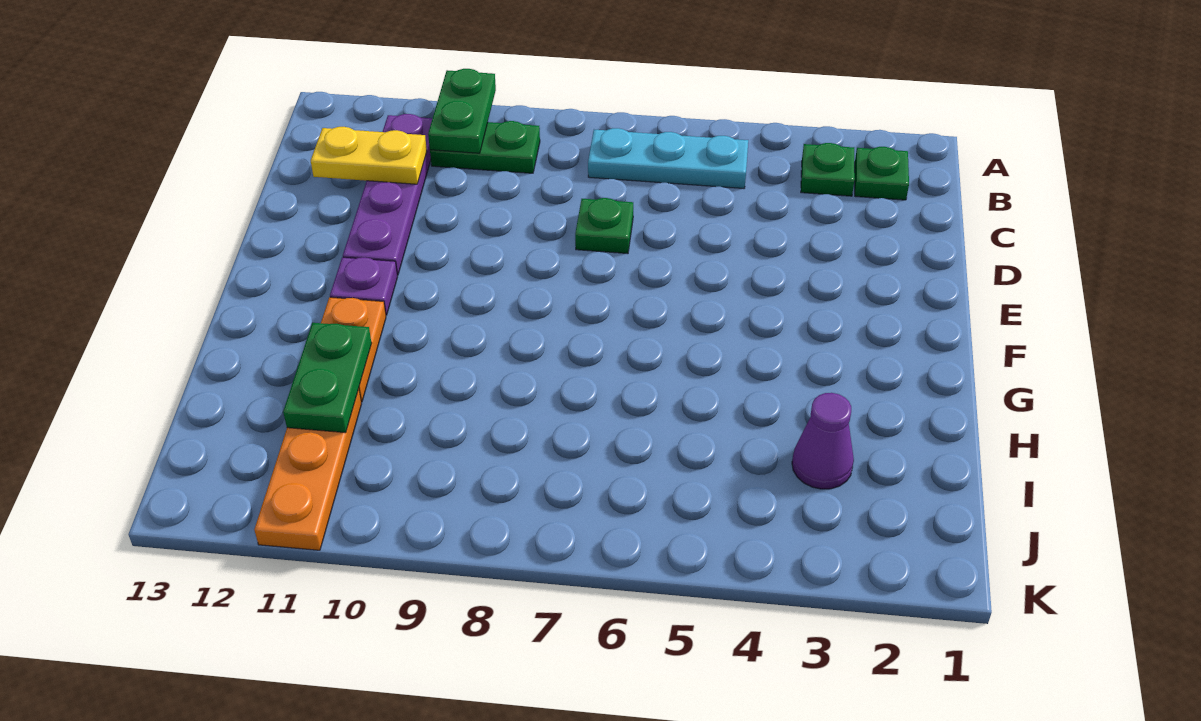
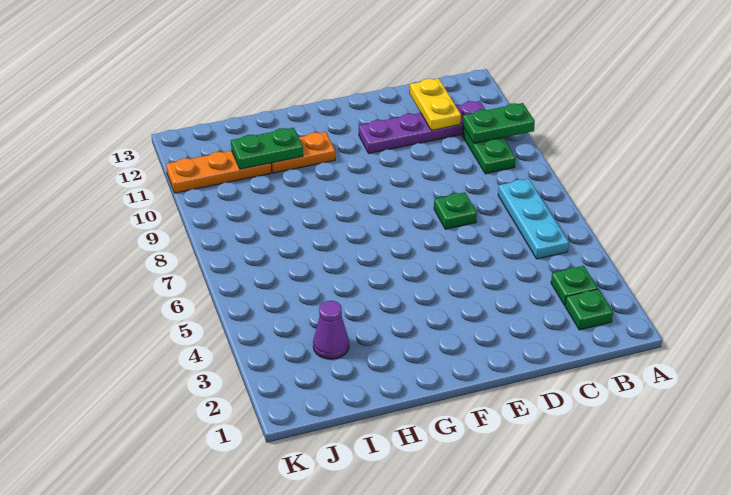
purple 1x1 plate [330,257,397,315] -> none

